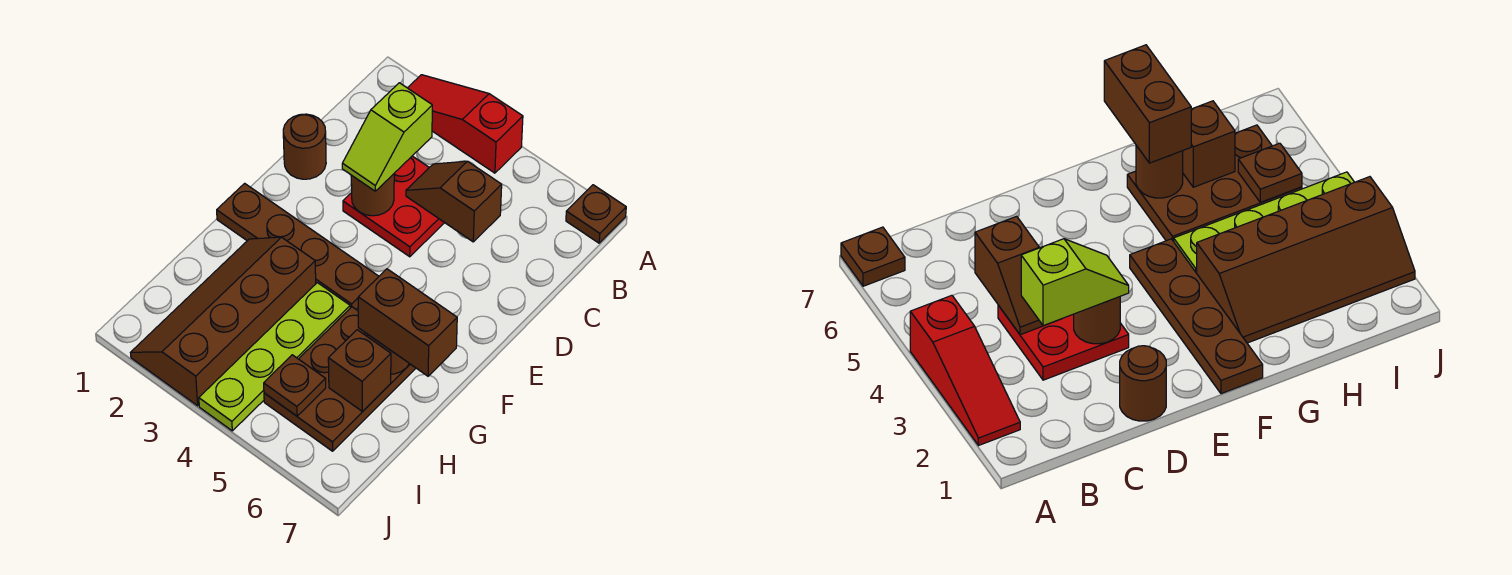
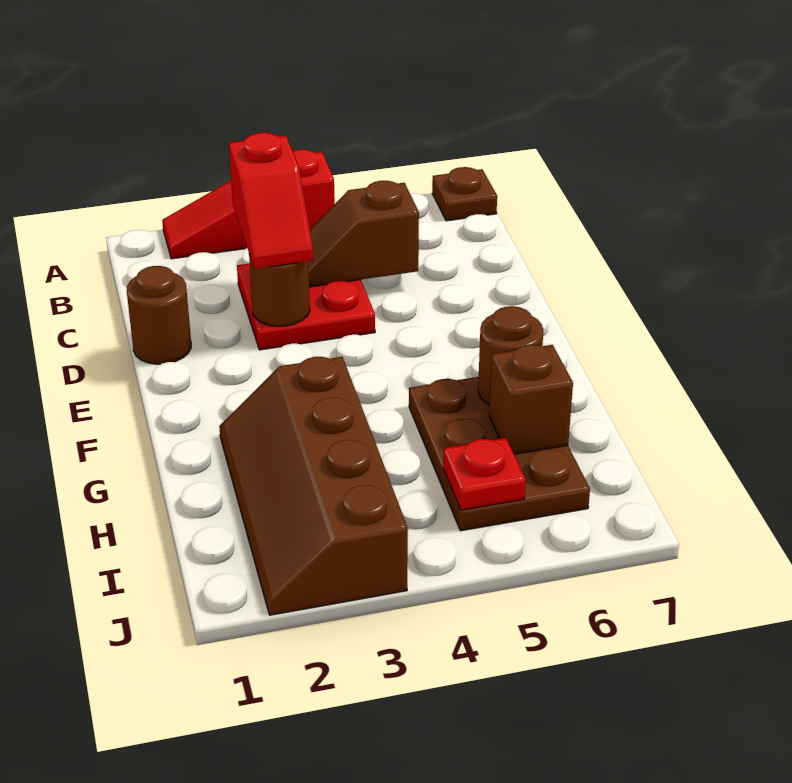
lime 1x2 slope [342,83,432,191] -> red 1x2 slope [229,133,313,269]
brown 1x4 plate [217,183,379,309] -> none
lime 1x4 plate [199,283,350,431] -> none
brown 1x2 brick [358,269,457,376] -> none
brown 1x1 plate [264,355,326,416] -> red 1x1 plate [443,438,526,510]

